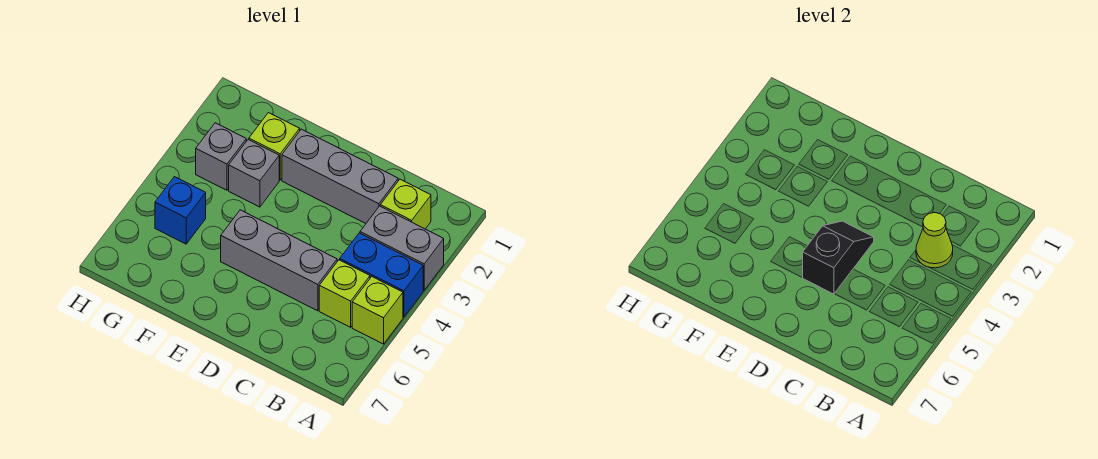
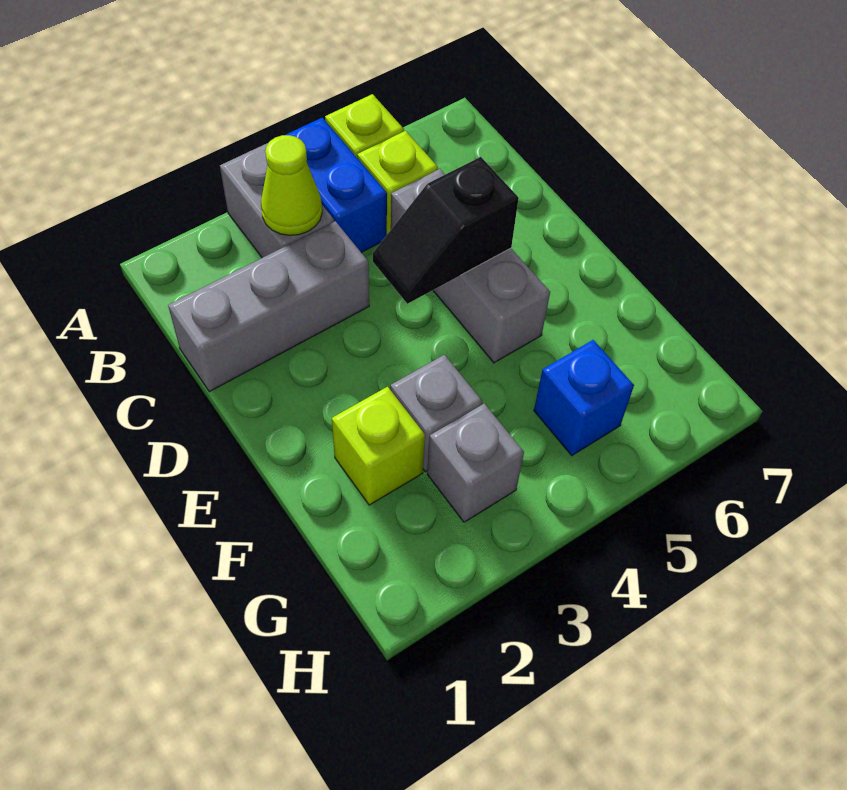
lime 1x1 brick [380,179,431,229] -> none
grey 1x3 brick [282,129,398,223] -> grey 1x3 brick turned to [168,221,369,392]

